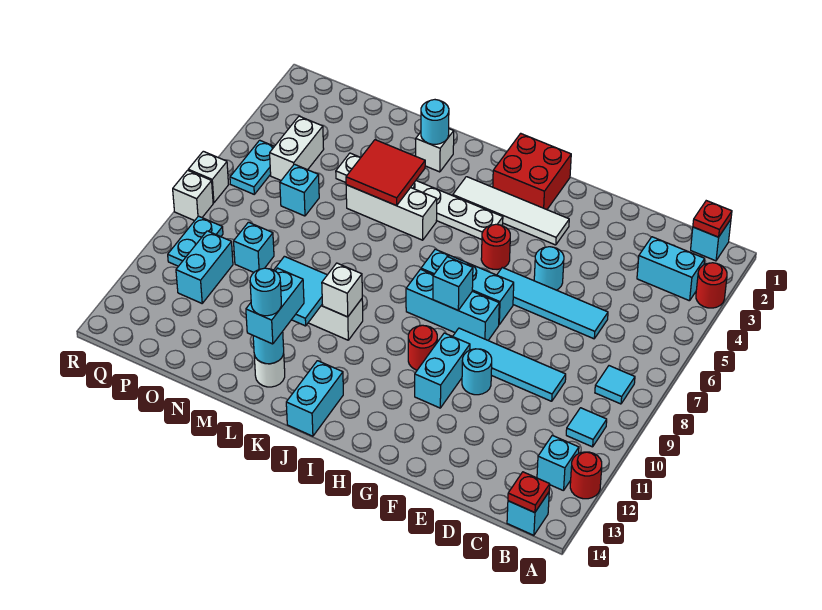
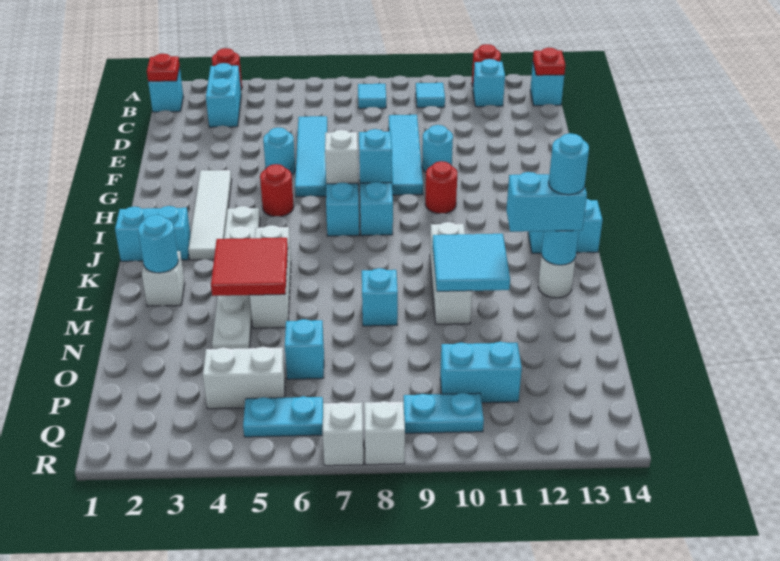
cyan 1x2 brick [415,333,470,408] -> cyan 1x2 brick moved to [115,206,190,261]
red 2x2 brick [493,133,571,210] -> none
white 1x1 brick [322,263,362,317] -> white 1x1 brick moved to [325,130,358,184]
cyan 1x1 brick [234,222,274,272] -> cyan 1x1 brick moved to [362,268,398,326]

